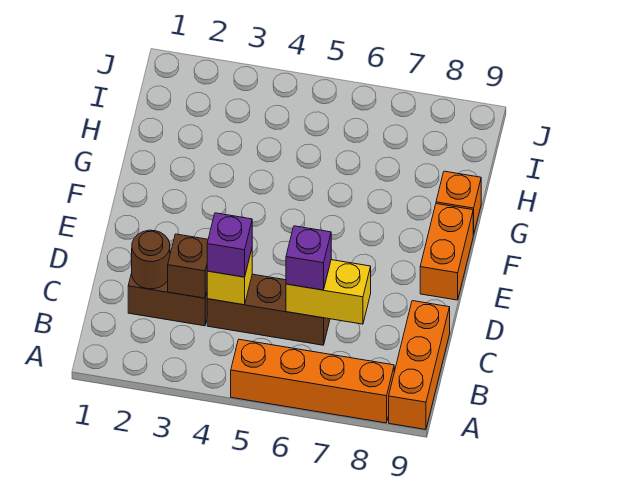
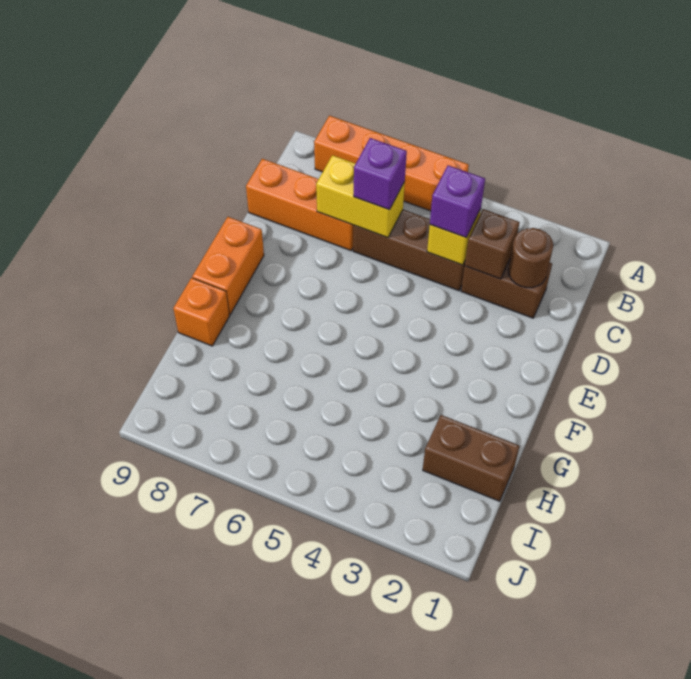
orange 1x3 brick [389,301,450,429] -> orange 1x3 brick turned to [246,159,353,251]
none -> brown 1x2 brick [423,415,520,501]

